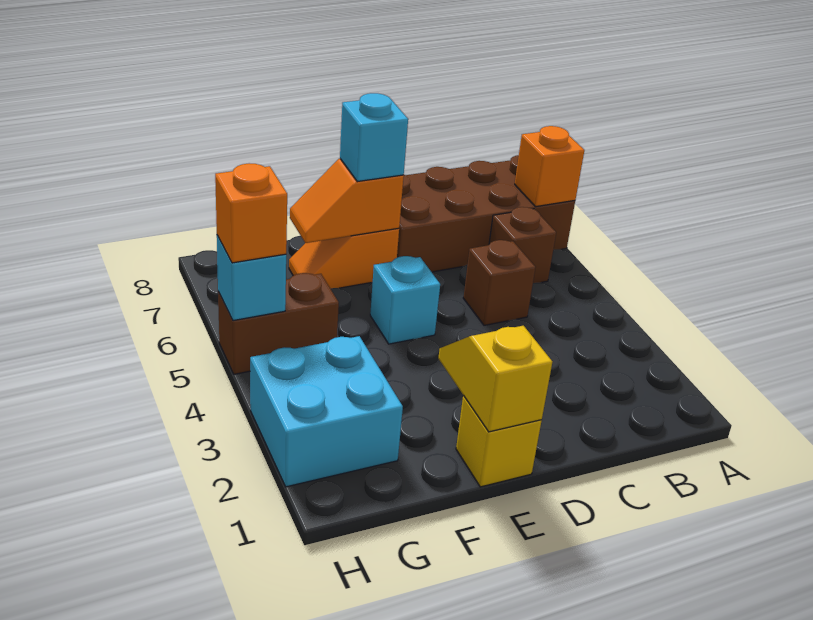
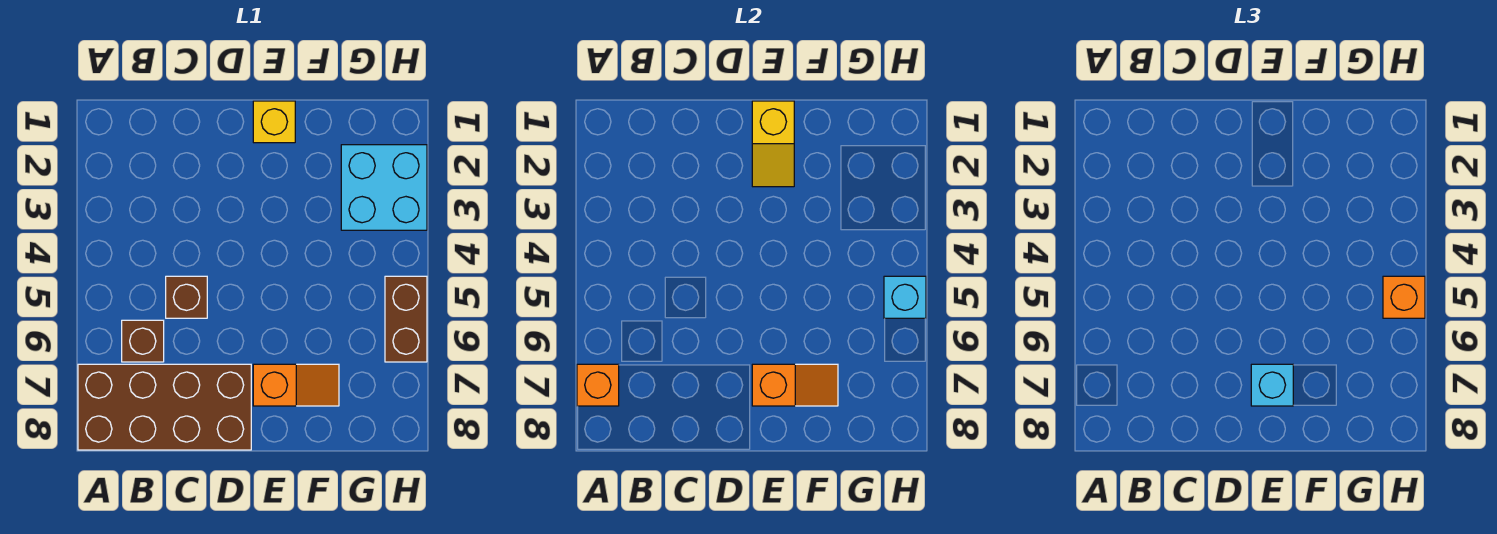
cyan 1x1 brick [370,256,440,344] -> none
brown 1x2 brick [218,273,339,374] -> brown 1x2 brick turned to [385,276,427,362]

